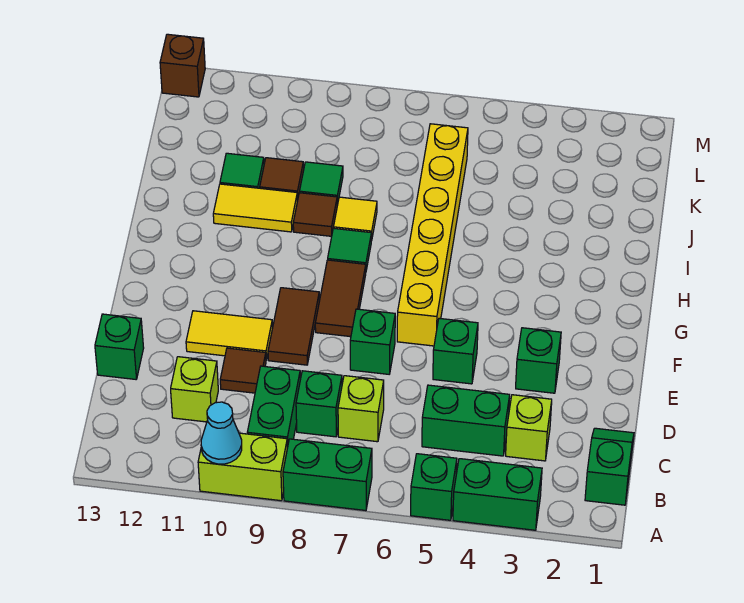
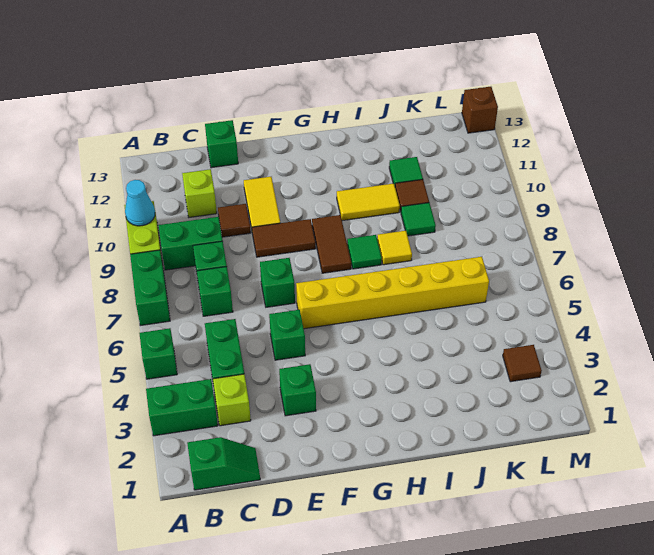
green 1x2 brick [453,459,542,530] -> green 1x2 brick turned to [146,379,218,436]
lime 1x1 brick [338,376,384,442] -> green 1x1 brick [197,267,233,316]
brown 1x2 tile [315,260,366,337] -> brown 1x2 tile turned to [312,215,351,273]
brown 1x1 tile [293,193,337,236] -> brown 1x1 tile moved to [503,345,542,382]
yellow 1x2 tile [213,184,298,232] -> yellow 1x2 tile turned to [337,184,400,221]

